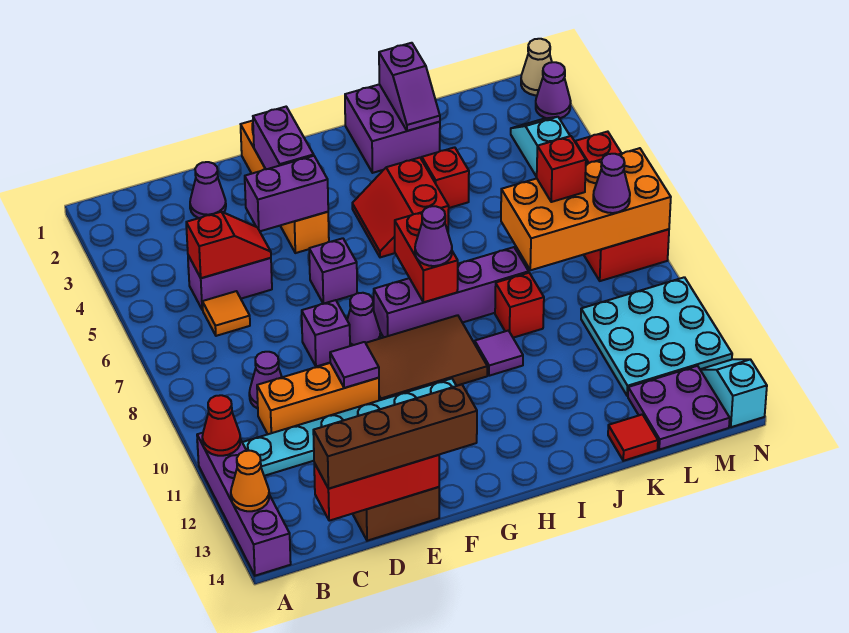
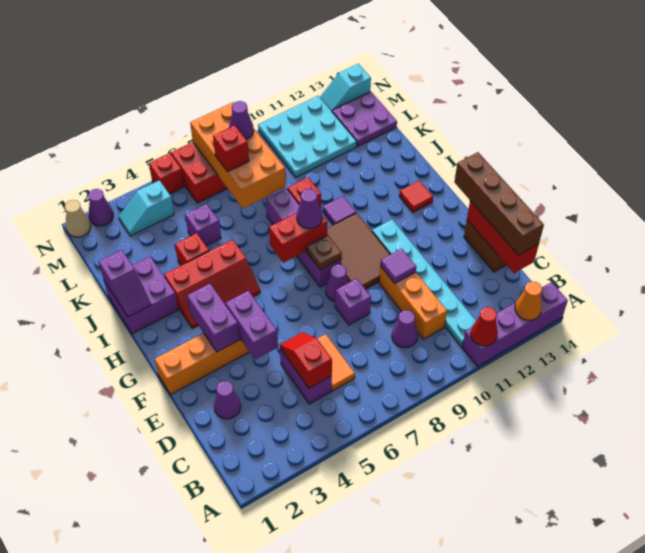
orange 1x1 tile [202,291,250,336] -> orange 1x2 tile [318,334,355,391]
purple 1x2 brick [253,107,314,169] -> purple 1x2 brick turned to [187,284,240,352]
purple 1x1 brick [309,238,357,304] -> purple 1x1 brick moved to [185,204,221,246]
none -> brown 1x1 plate [306,235,342,270]
red 2x2 slope [352,158,449,257] -> red 2x3 slope [164,240,260,329]
purple 1x2 slope [379,43,440,131] -> purple 1x2 slope turned to [99,250,151,317]
red 1x1 tile [608,414,658,461] -> red 1x1 tile moved to [399,181,433,212]

